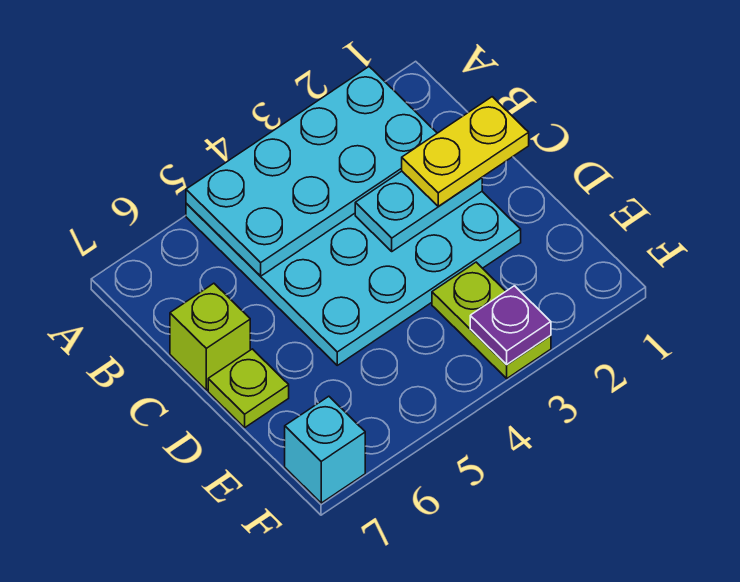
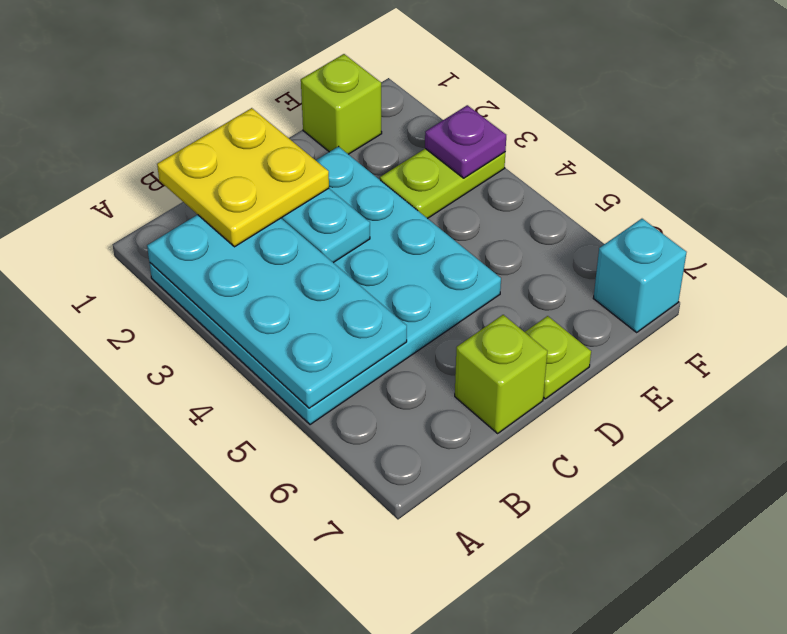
yellow 1x2 plate [402,97,529,206] -> yellow 2x2 plate [157,108,329,247]
none -> lime 1x1 brick [301,54,382,154]

